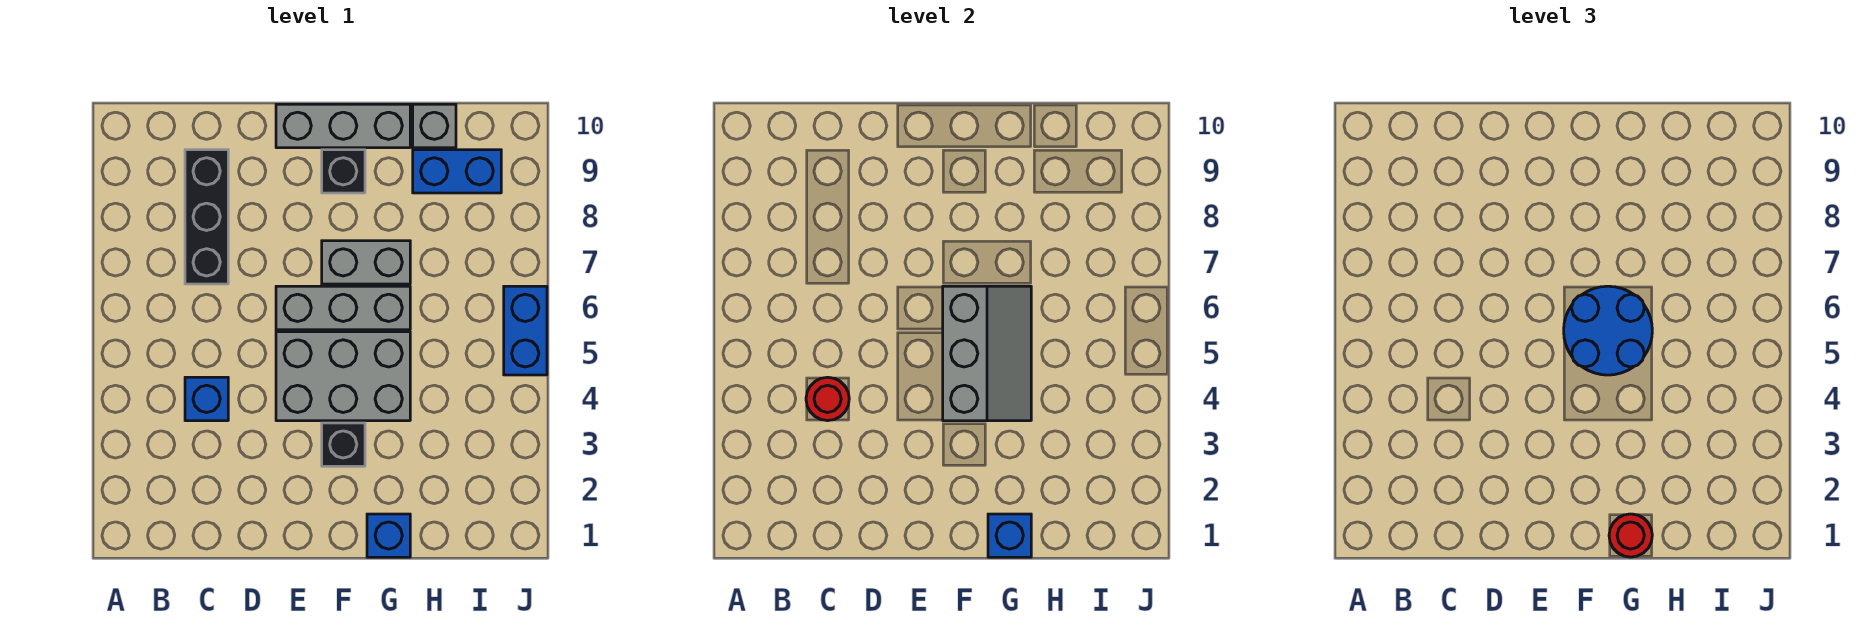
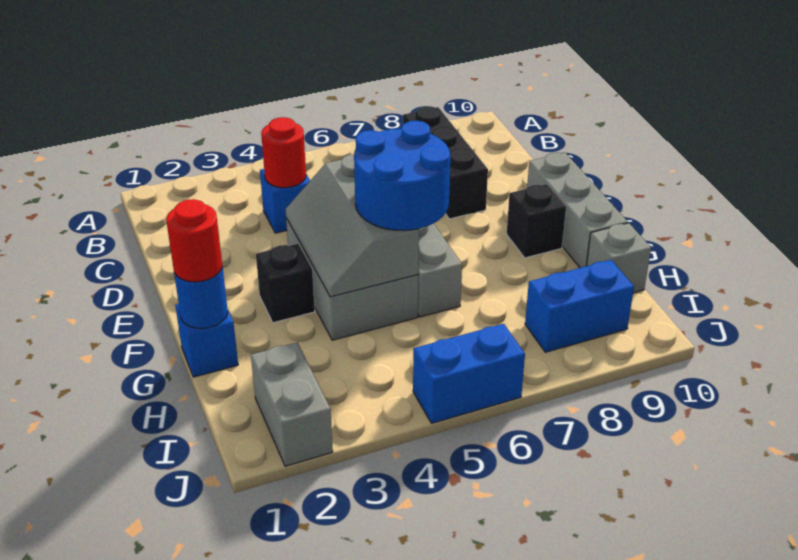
black 1x3 brick [185,150,228,284] -> black 1x3 brick turned to [403,107,488,219]
grey 2x3 slope [943,286,1031,421] -> grey 2x3 slope turned to [286,154,419,297]
grey 1x2 brick [322,241,410,284] -> grey 1x2 brick moved to [251,343,333,466]
blue 1x1 brick [988,514,1031,557] -> blue 1x1 round brick [174,267,228,329]
blue 1x2 brick [413,150,501,193] -> blue 1x2 brick turned to [525,260,634,352]

